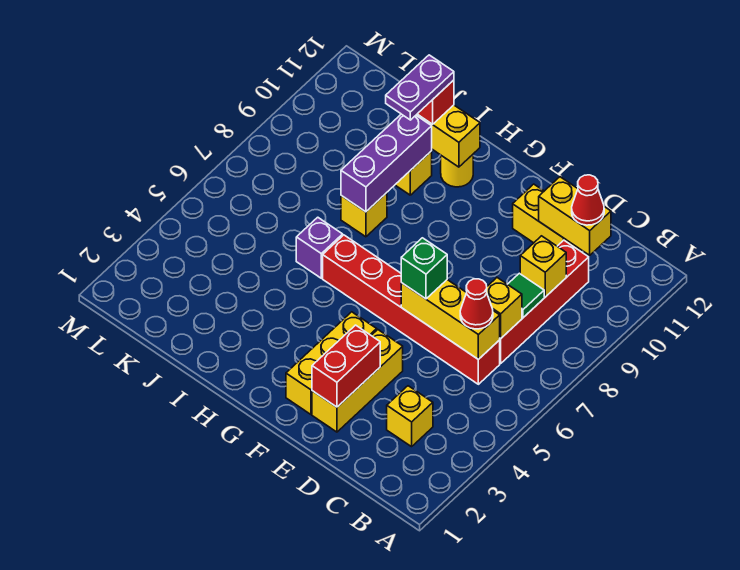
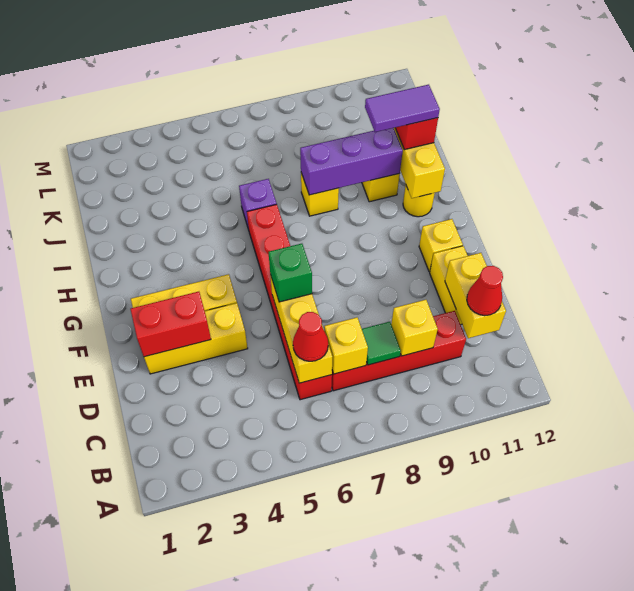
yellow 1x1 brick [387,386,433,447] -> yellow 1x1 brick moved to [419,219,463,272]
purple 1x2 plate [386,55,454,120] -> purple 1x2 tile [365,85,440,132]

